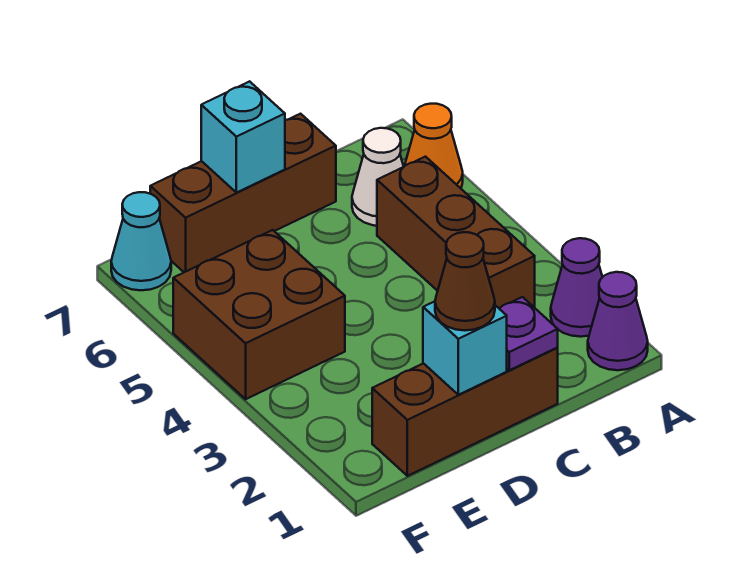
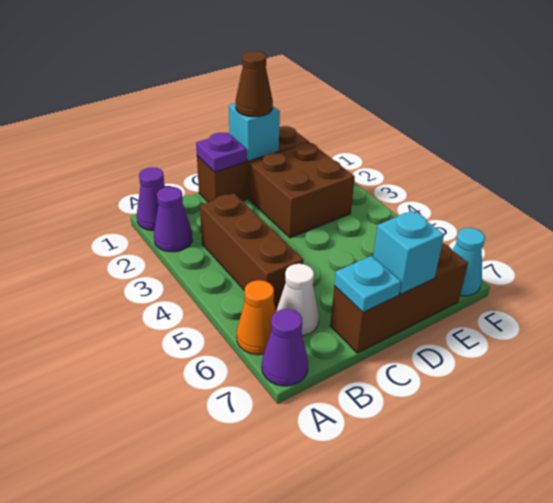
none -> purple 1x1 cone [262,309,308,386]
none -> cyan 1x1 plate [334,256,401,312]
brown 2x2 brick [173,230,345,399] -> brown 2x2 brick moved to [249,142,355,238]

